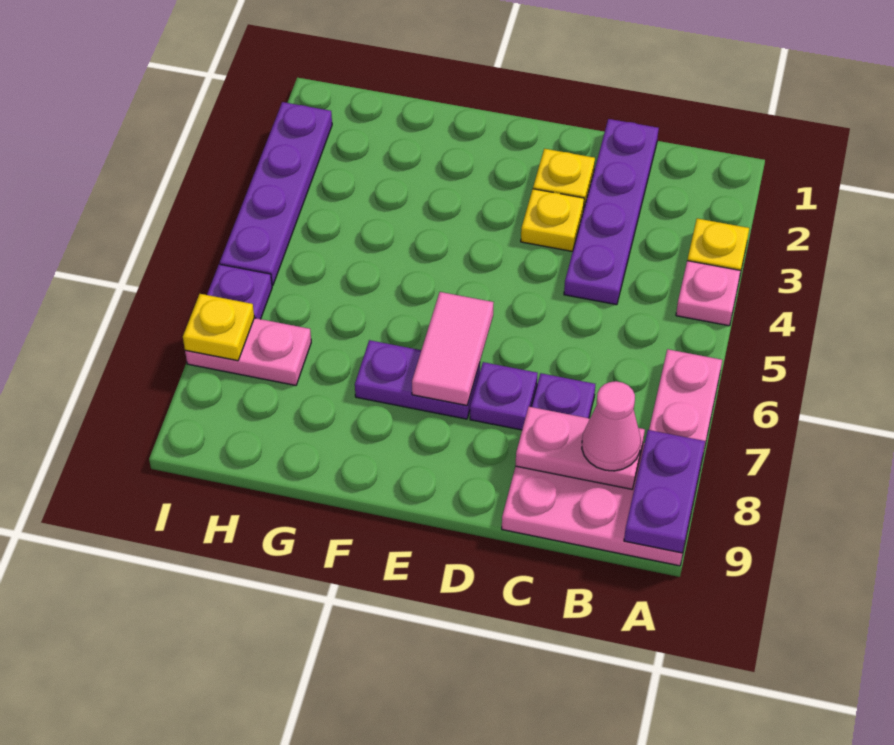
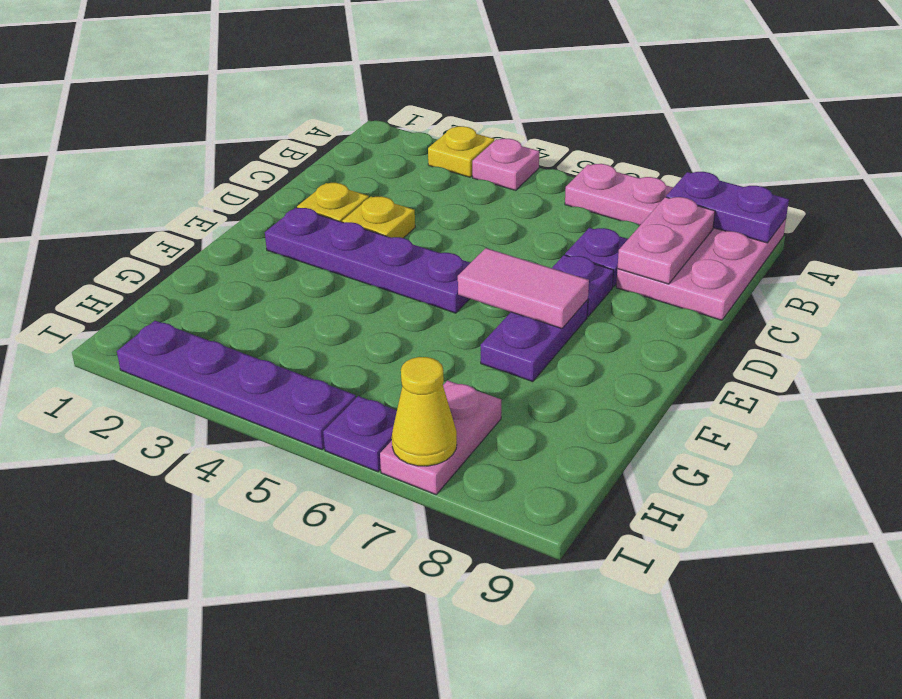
pink 1x1 cone [582,381,641,471] -> none
purple 1x4 plate [564,119,659,305] -> purple 1x4 plate moved to [265,208,470,313]
yellow 1x1 plate [183,294,254,361] -> yellow 1x1 cone [392,357,457,466]

